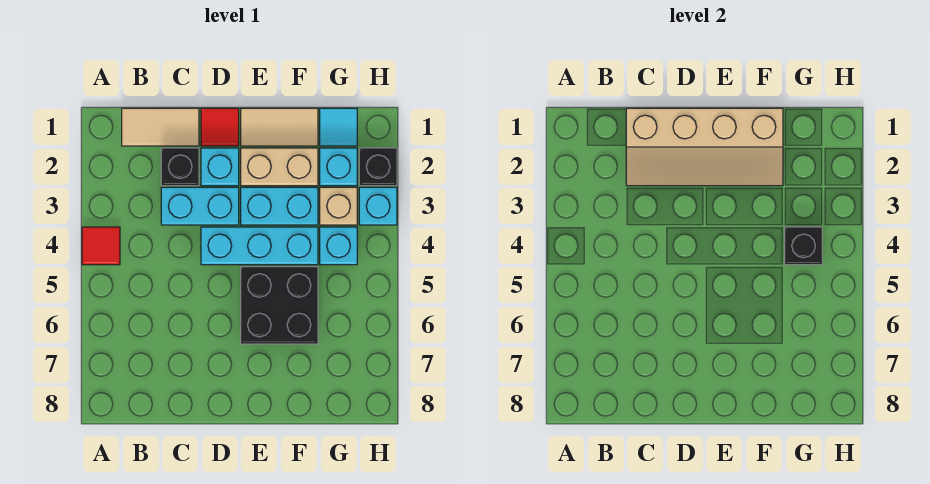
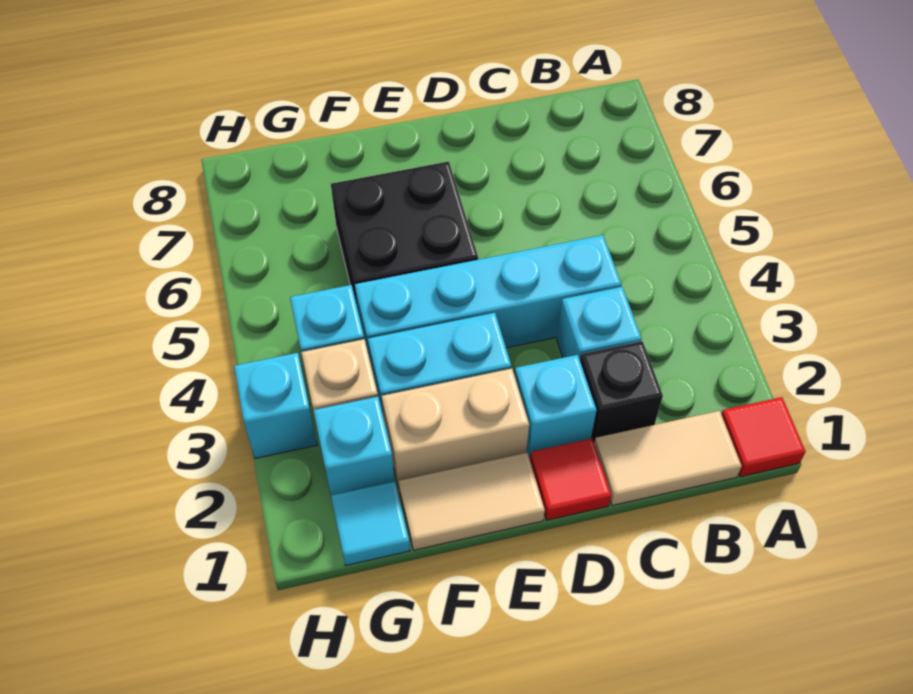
red 1x1 tile [82,227,120,265] -> red 1x1 tile moved to [721,397,806,477]
tan 2x4 slope [626,108,783,186] -> none
cyan 1x2 brick [161,187,239,225] -> cyan 1x1 brick [557,287,642,360]
cyan 1x3 brick [201,227,318,265] -> cyan 1x4 brick [355,235,621,363]
black 1x1 brick [785,227,822,265] -> none
black 1x1 brick [359,148,397,186] -> none

